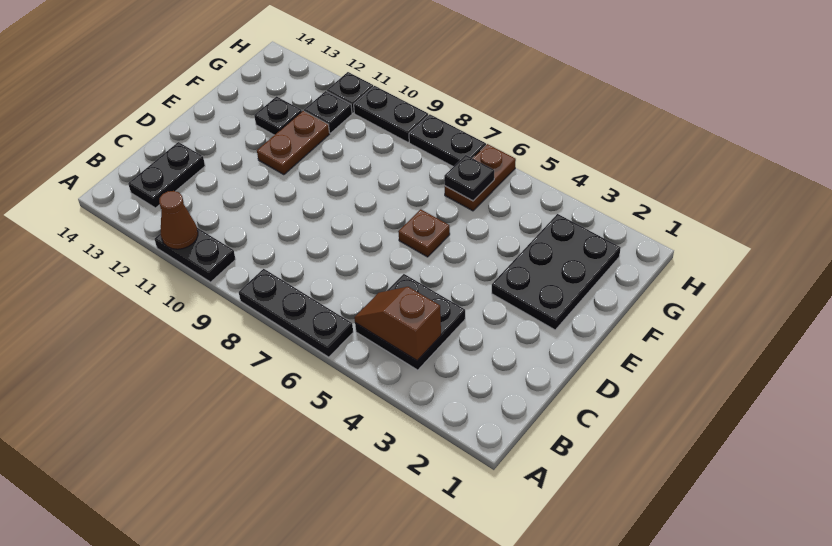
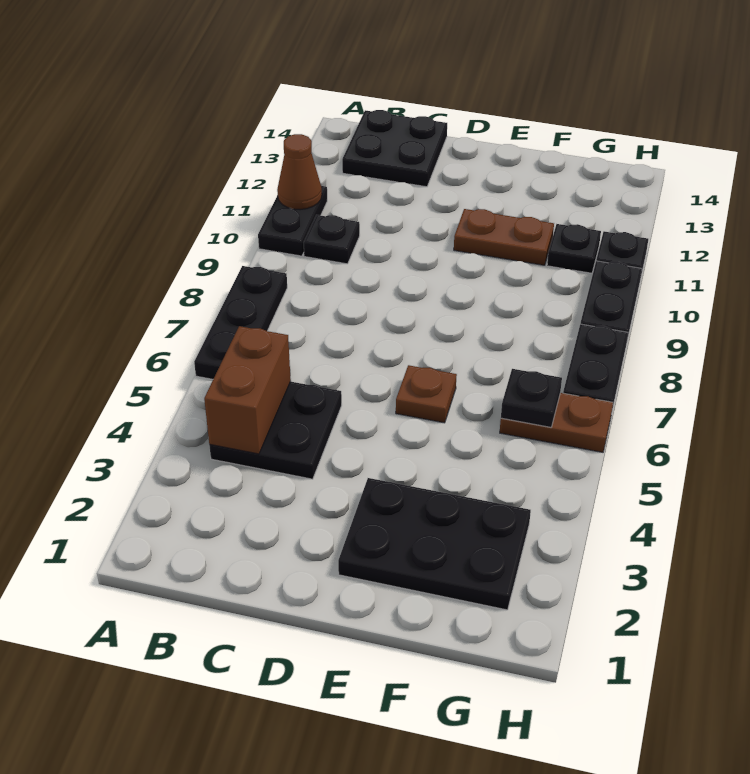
brown 1x2 slope [354,287,441,361] -> brown 1x2 brick [204,326,291,454]
black 1x2 plate [128,142,205,208] -> black 2x2 plate [342,110,447,187]
black 1x1 plate [254,96,302,135] -> black 1x1 plate moved to [304,215,360,264]

